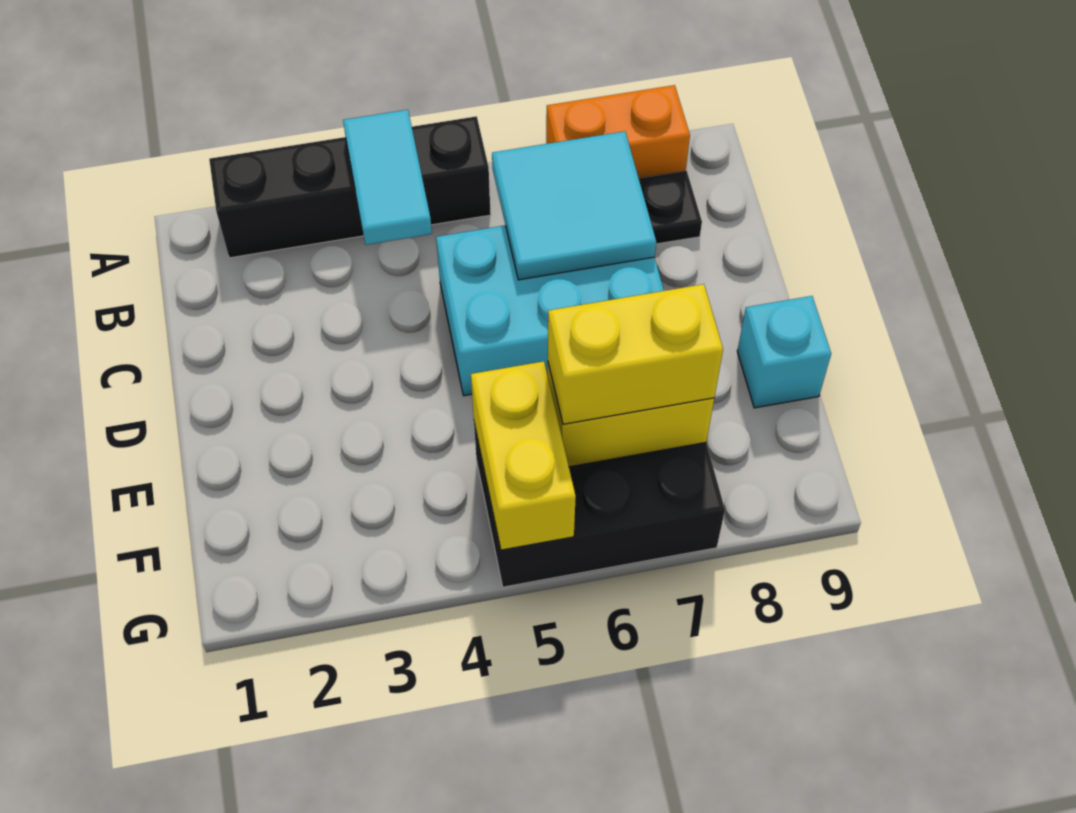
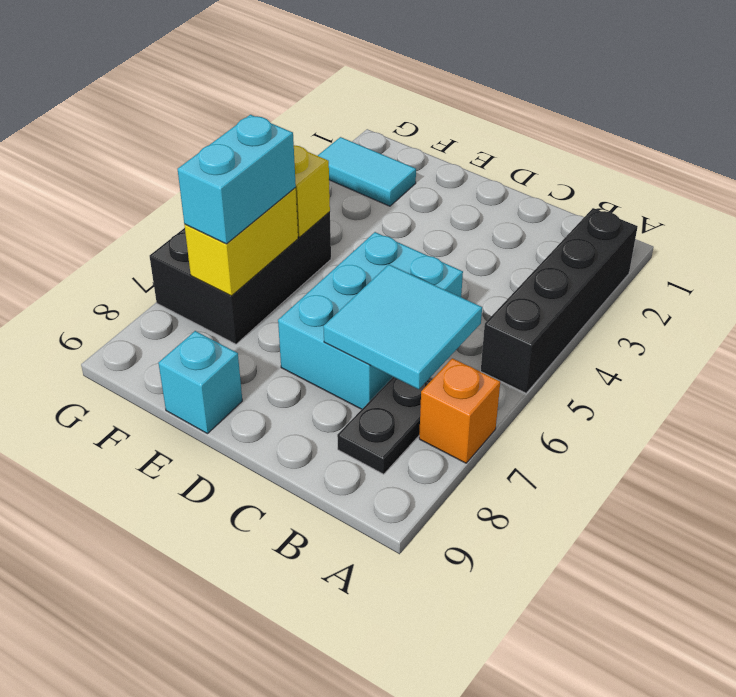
cyan 1x2 tile [343,110,432,245] -> cyan 1x2 tile moved to [318,137,416,206]
orange 1x2 brick [546,85,690,178] -> orange 1x1 brick [419,358,500,463]
yellow 1x2 brick [548,284,723,424] -> cyan 1x2 brick [178,115,296,244]

